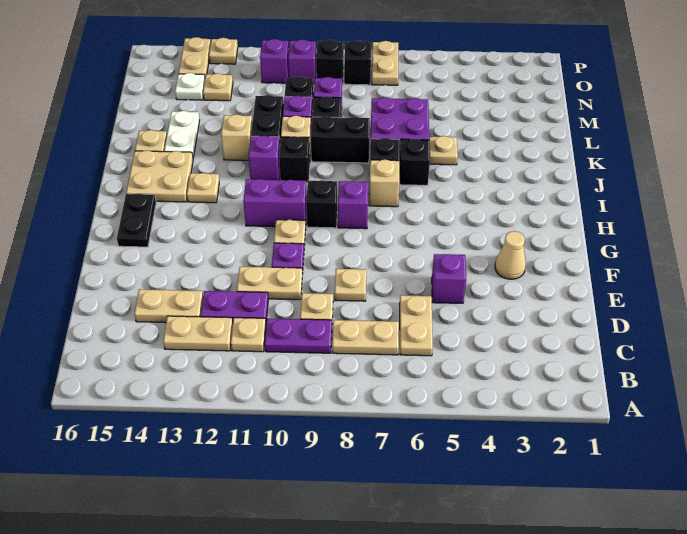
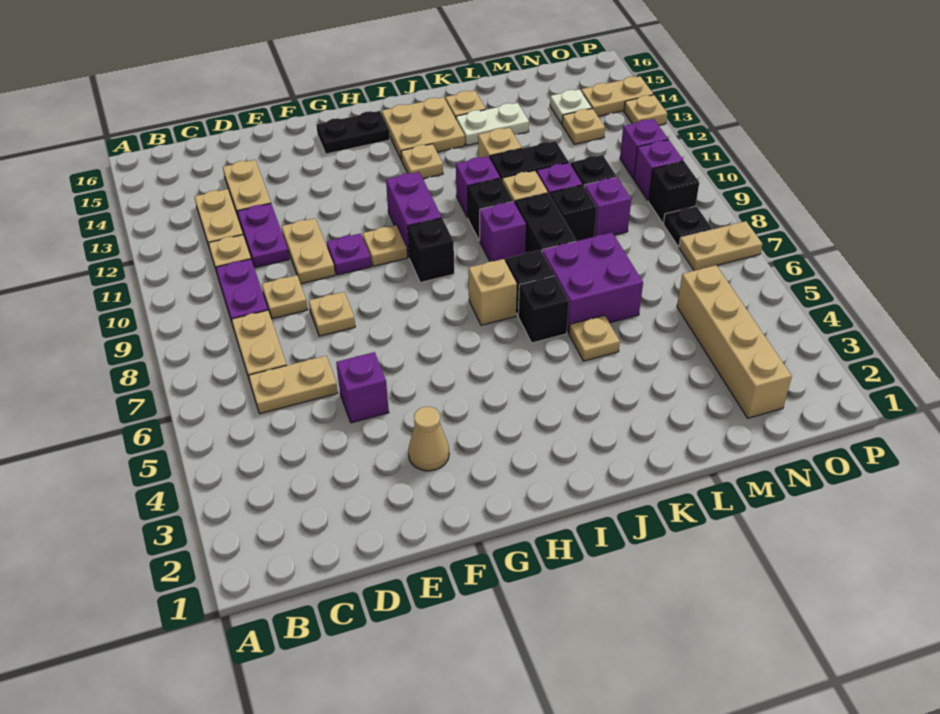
purple 1x1 brick [338,181,368,229] -> purple 1x1 brick moved to [480,202,526,262]
none -> tan 1x4 brick [677,265,792,418]
black 1x1 brick [344,41,371,85] -> black 1x1 plate [663,206,712,247]

